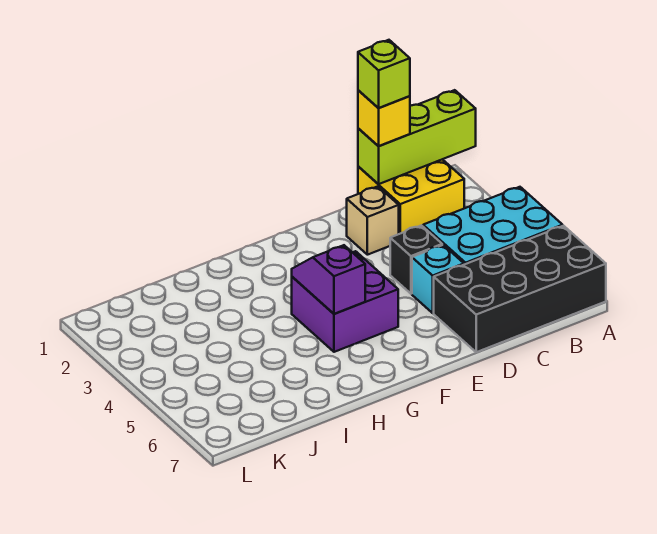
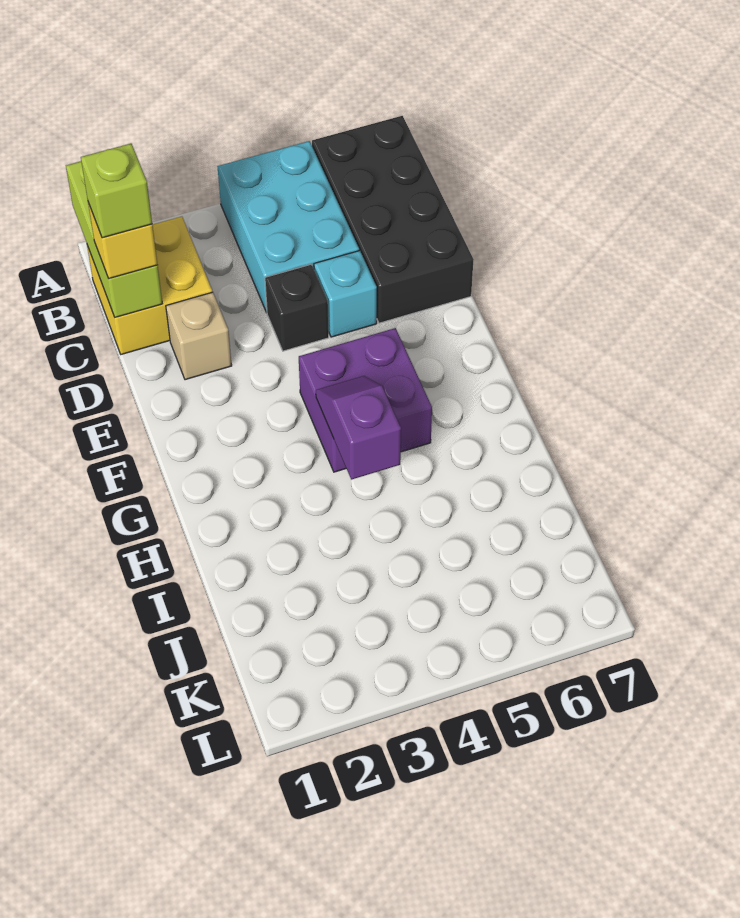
purple 1x2 slope [292,245,365,314] -> purple 1x2 slope turned to [316,376,401,480]

